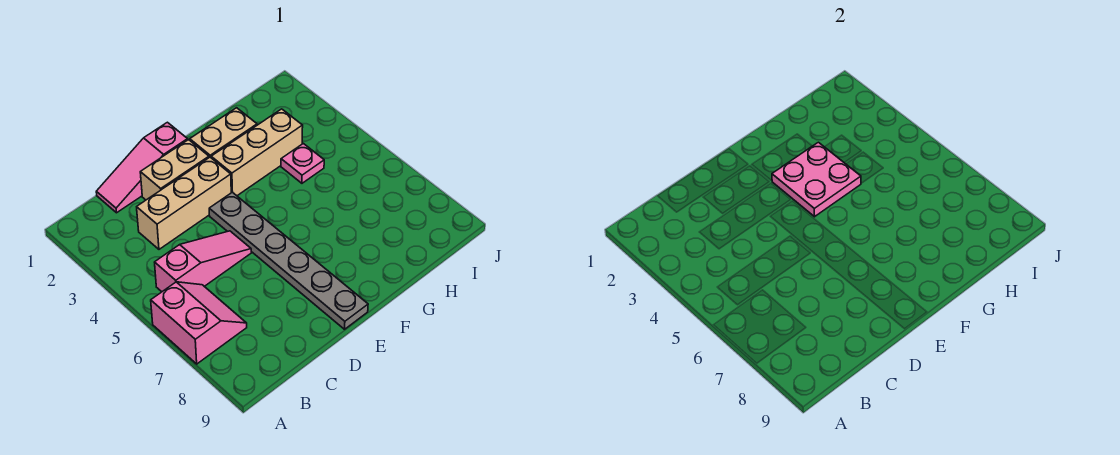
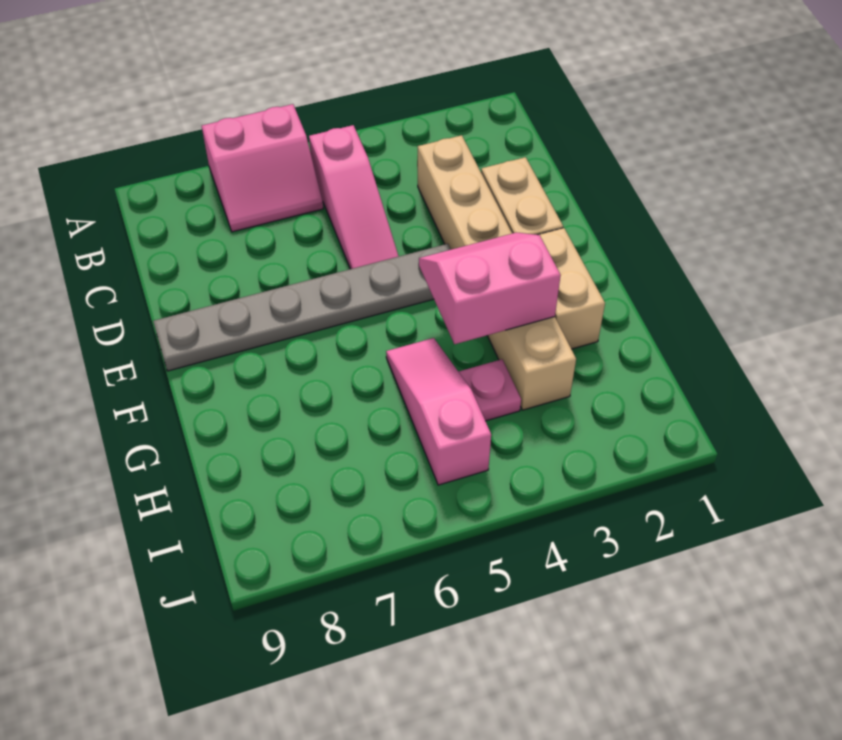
pink 1x3 slope [96,122,188,213] -> pink 1x3 slope moved to [386,338,491,485]
pink 2x2 plate [772,142,861,217] -> pink 2x2 slope [419,232,561,344]

